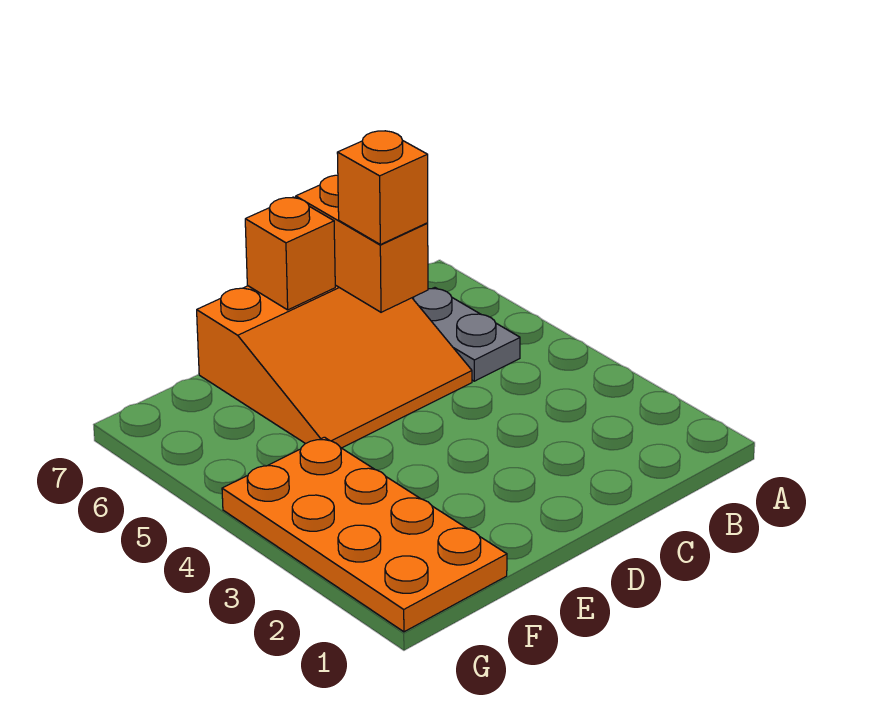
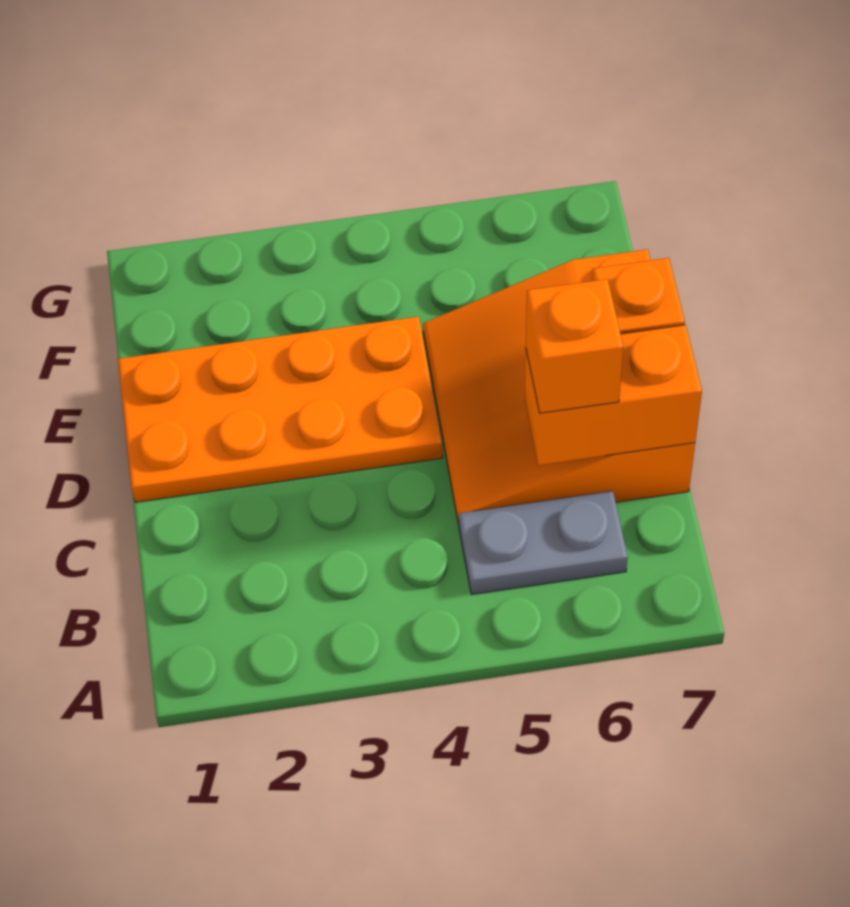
orange 2x4 plate [222,437,507,632] -> orange 2x4 plate moved to [118,317,442,502]

